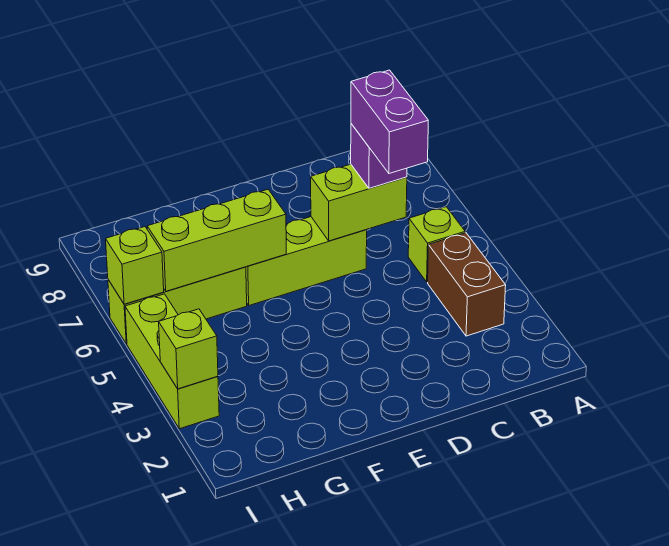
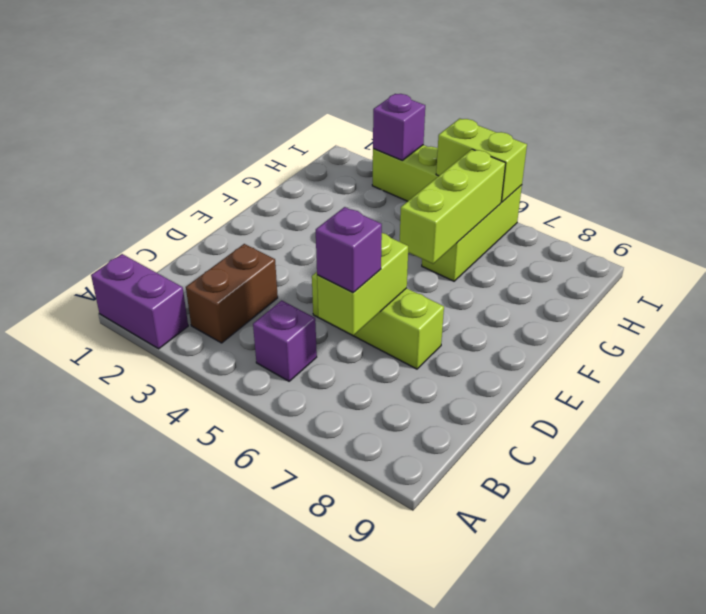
brown 1x2 brick [428,233,506,336] -> brown 1x2 brick turned to [186,244,278,343]
lime 1x1 brick [408,207,465,282] -> purple 1x1 brick [253,300,317,381]
purple 1x2 brick [351,70,428,173] -> purple 1x2 brick moved to [91,254,188,349]
lime 1x3 brick [246,217,367,305] -> lime 1x3 brick turned to [312,272,444,369]
lime 1x1 brick [159,309,218,389] -> purple 1x1 brick [373,94,425,160]
lime 1x1 brick [106,227,164,304] -> lime 1x2 brick [436,119,527,202]

